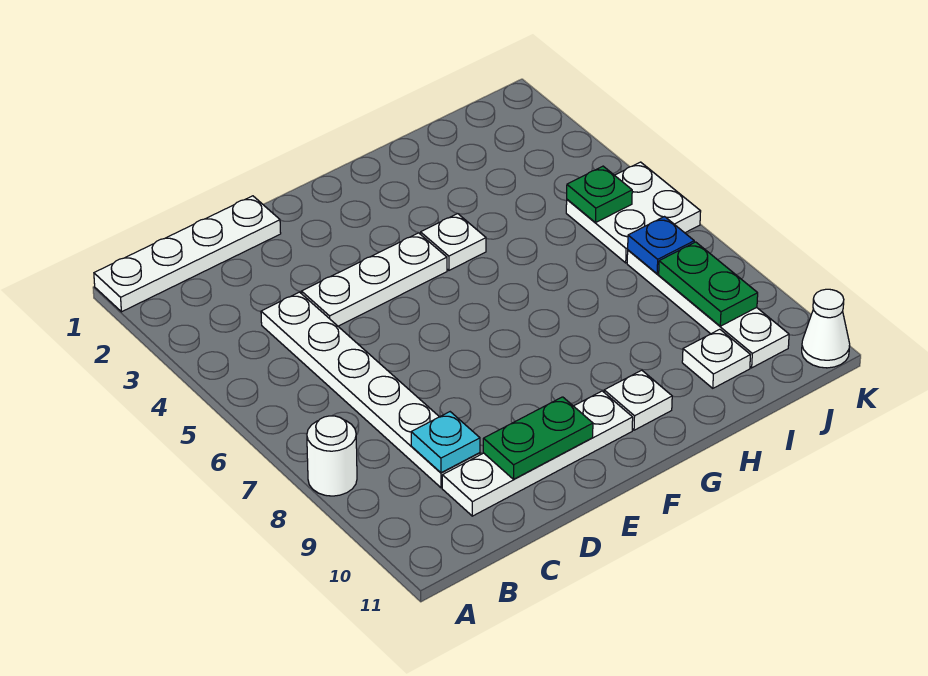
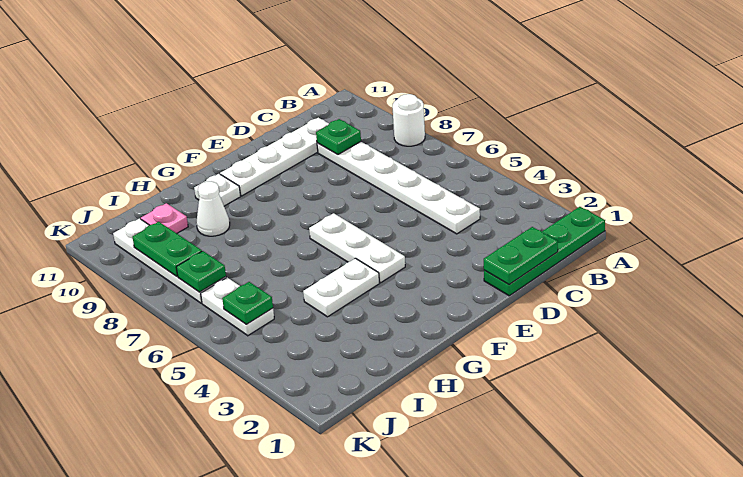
white 1x4 plate [94,196,281,312] -> green 1x4 plate [484,207,605,296]
cyan 1x1 plate [411,412,480,473] -> green 1x1 plate [316,119,361,155]
white 1x3 plate [301,233,447,326] -> white 1x3 plate turned to [309,213,405,282]
green 1x2 plate [483,397,593,479] -> green 1x2 plate moved to [484,227,558,285]
white 1x1 plate [421,214,486,270] -> white 1x2 plate [303,258,380,317]
white 1x1 plate [682,329,750,388] -> pink 1x1 plate [141,203,188,233]
white 2x2 plate [566,162,701,263] -> white 1x2 plate [201,278,274,336]
blue 1x1 plate [628,217,694,274] -> green 1x1 plate [176,251,226,292]
white 1x1 cone [802,289,850,368] -> white 1x1 cone moved to [196,181,230,236]

